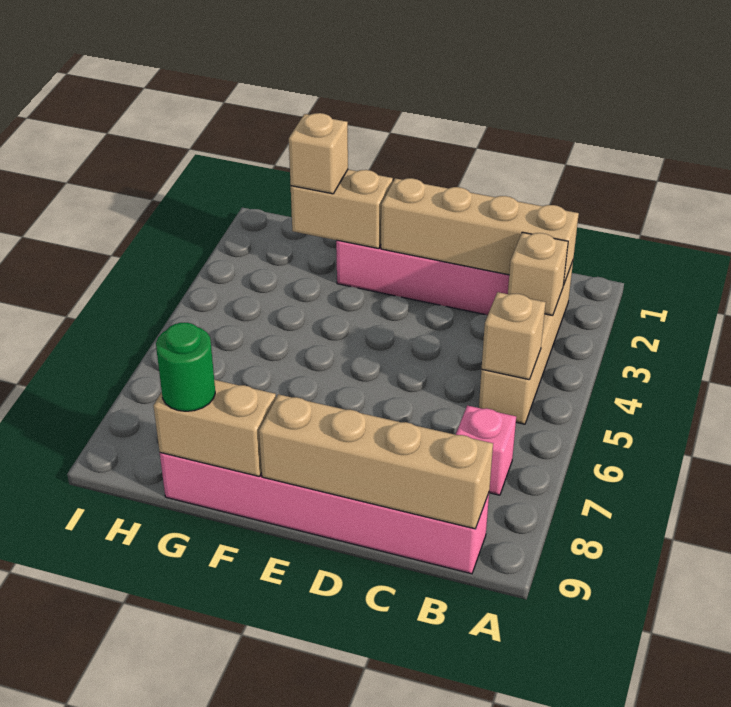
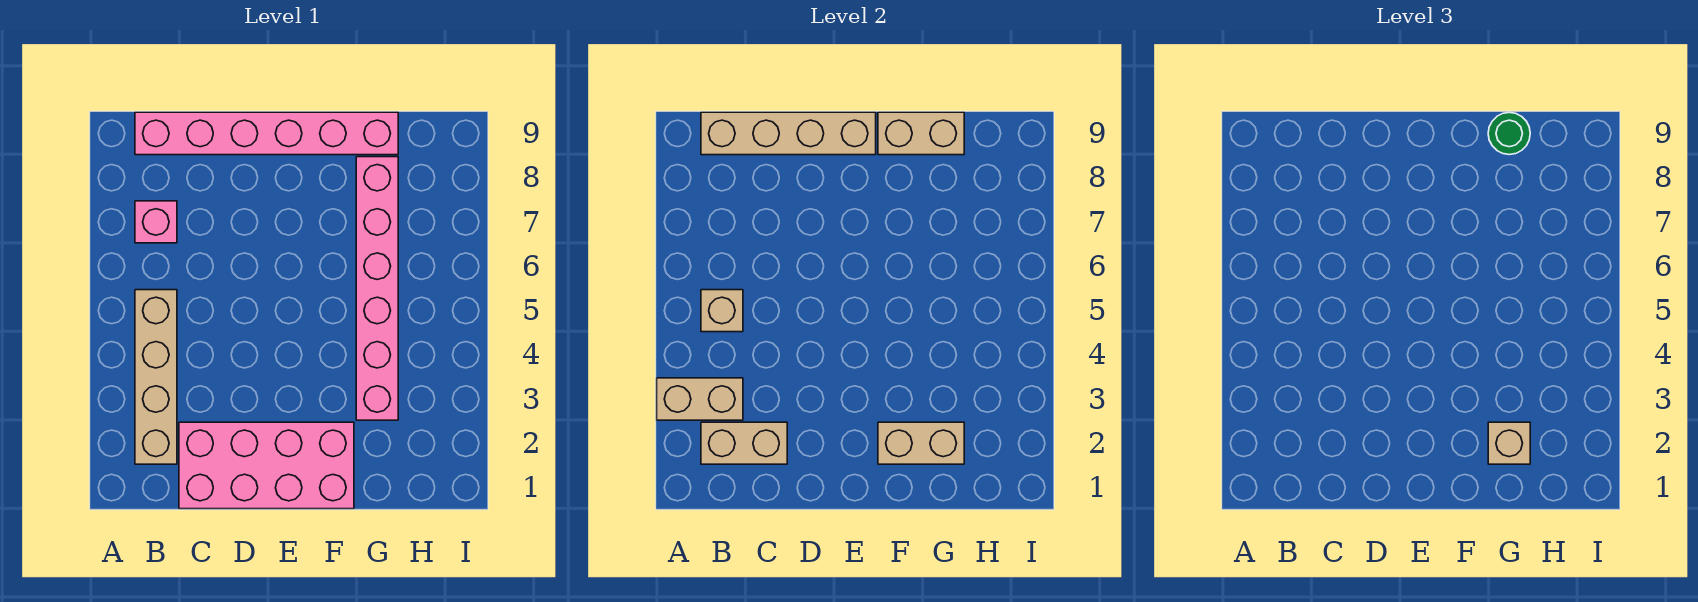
tan 1x4 brick [381,178,579,285] -> tan 1x2 brick [701,422,787,464]
tan 1x1 brick [508,232,568,316] -> tan 1x2 brick [657,378,743,420]
none -> pink 1x6 brick [356,157,398,420]

